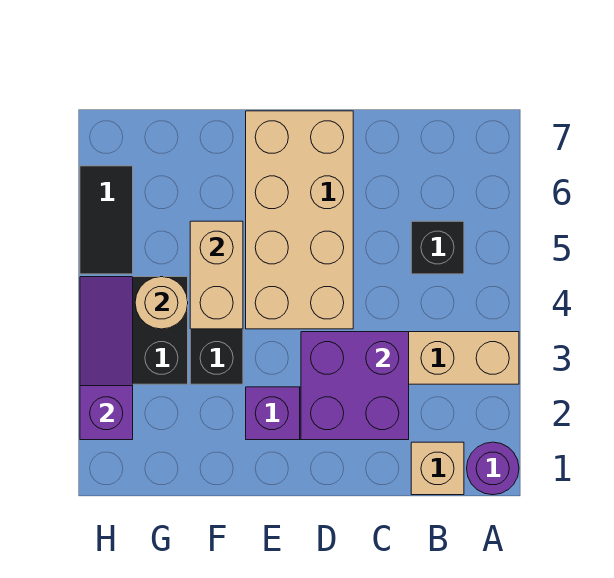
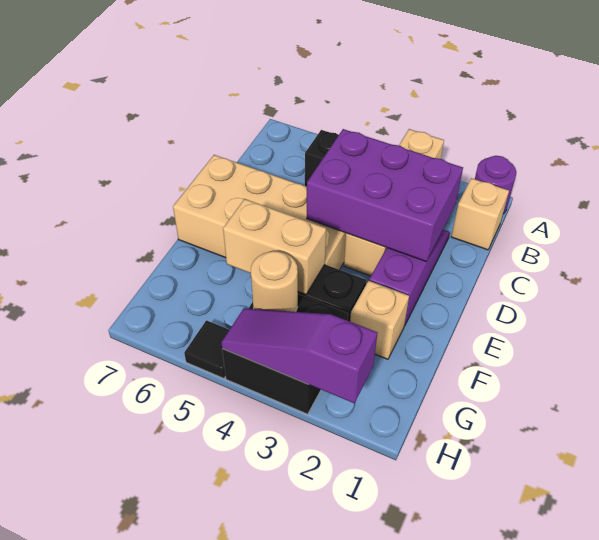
purple 2x2 brick [301,332,409,440] -> purple 2x3 brick [307,129,463,261]
none -> tan 1x1 brick [350,281,409,359]
black 1x2 tile [80,166,133,274] -> black 1x1 tile [184,320,229,378]

